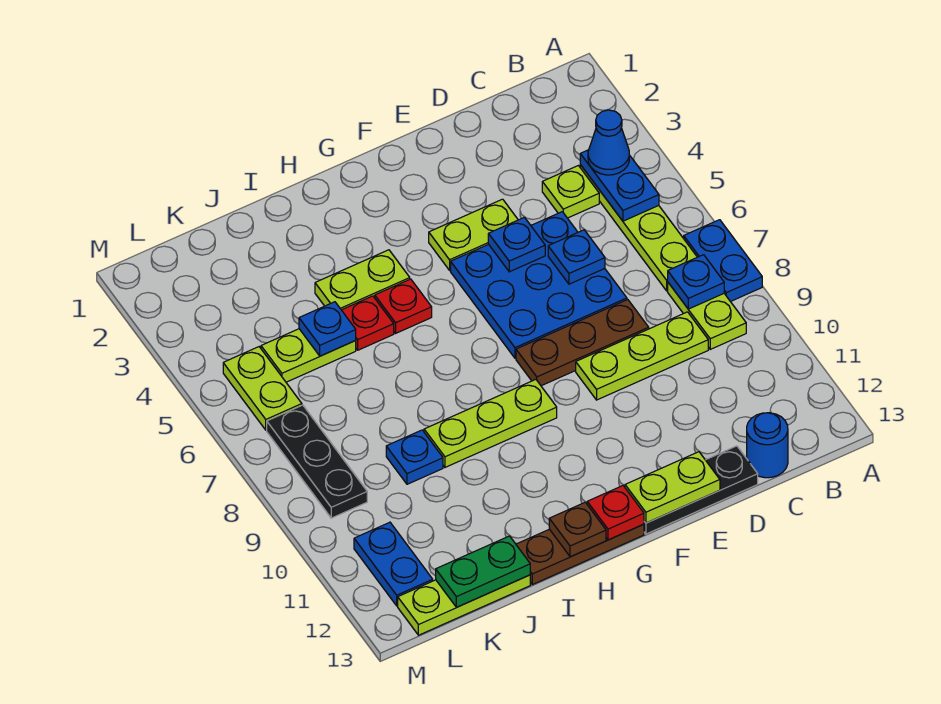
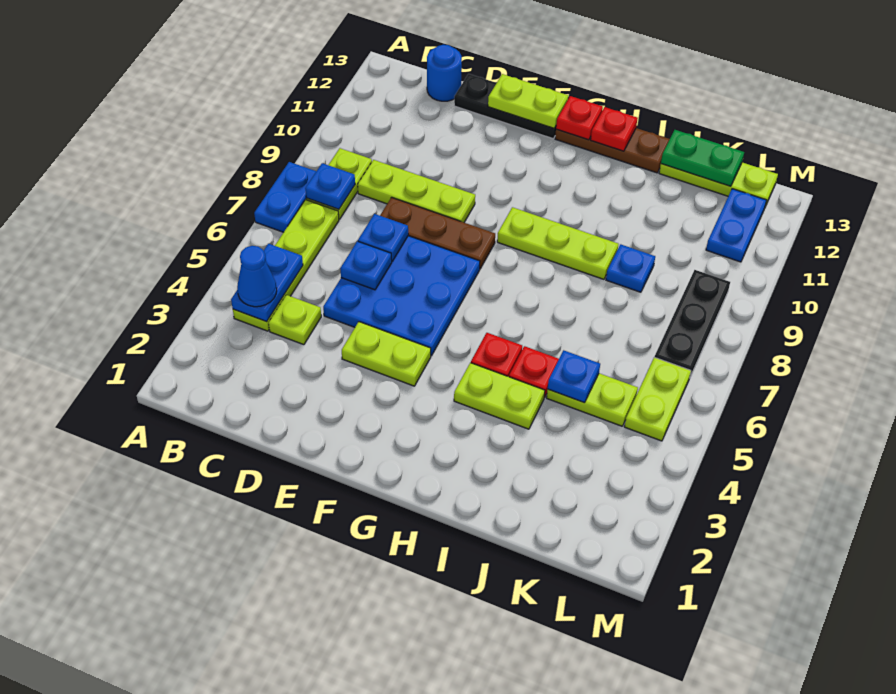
blue 1x1 plate [488,217,545,272] -> blue 1x1 plate moved to [358,214,408,261]
brown 1x1 plate [549,502,606,557] -> red 1x1 plate [591,107,638,151]

